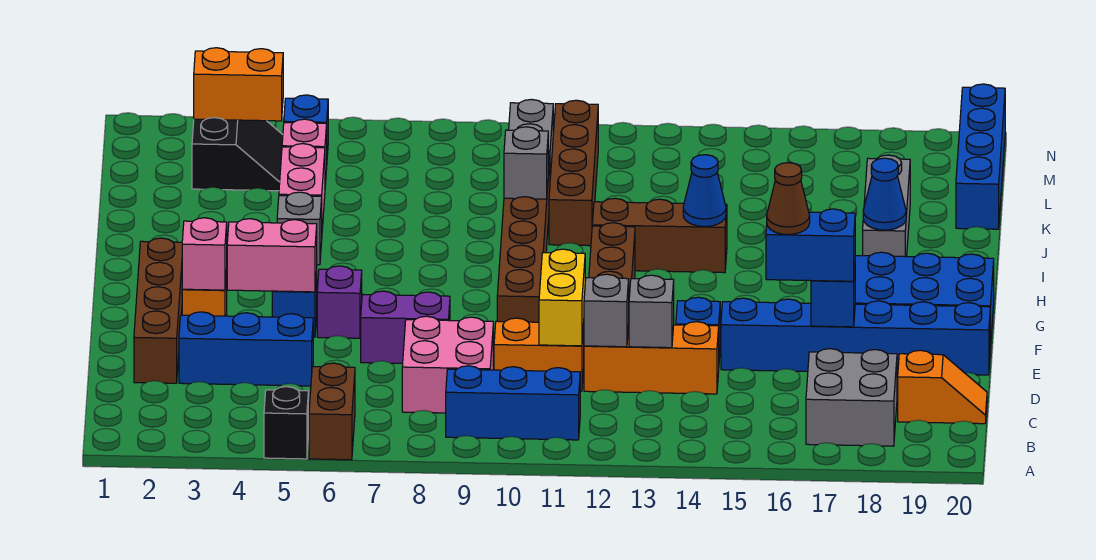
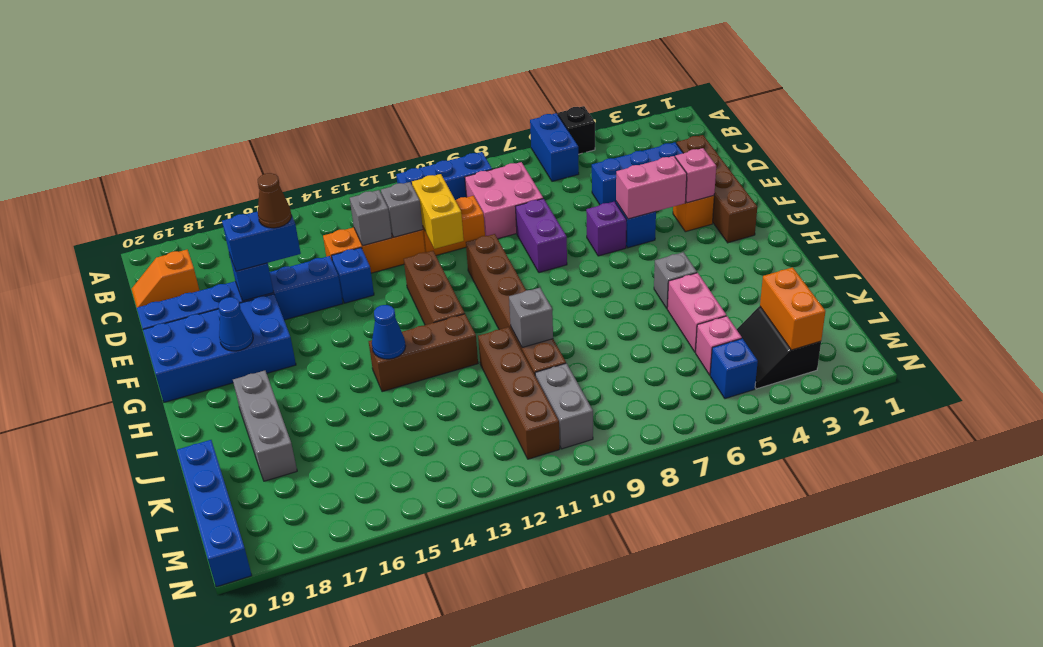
brown 1x2 brick [309,363,355,460] -> blue 1x2 brick [530,113,579,181]
grey 2x2 brick [806,349,897,446] -> none
purple 1x2 brick [361,291,450,363] -> purple 1x2 brick turned to [516,199,567,273]
blue 1x1 cone [863,158,906,230] -> blue 1x1 cone moved to [218,297,253,351]
orange 1x2 brick [194,48,283,121] -> orange 1x2 brick turned to [760,267,825,350]

